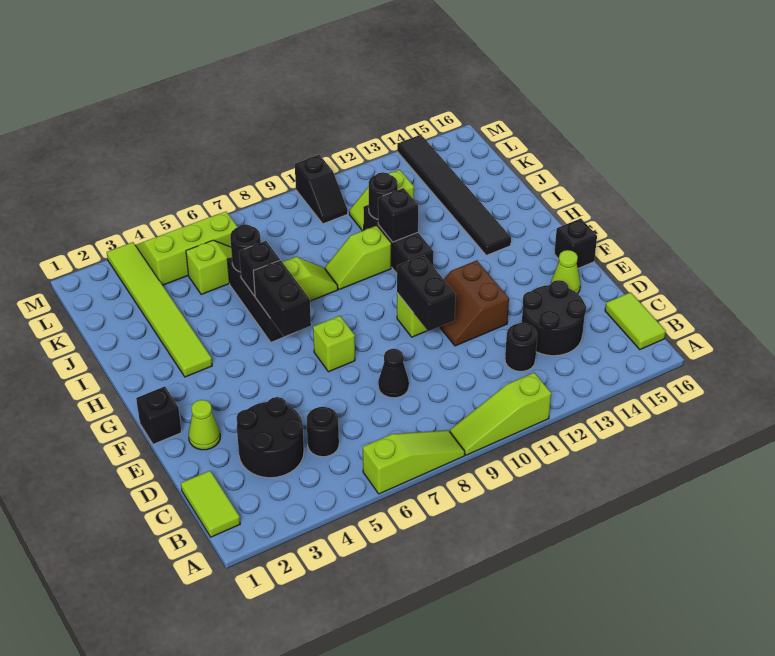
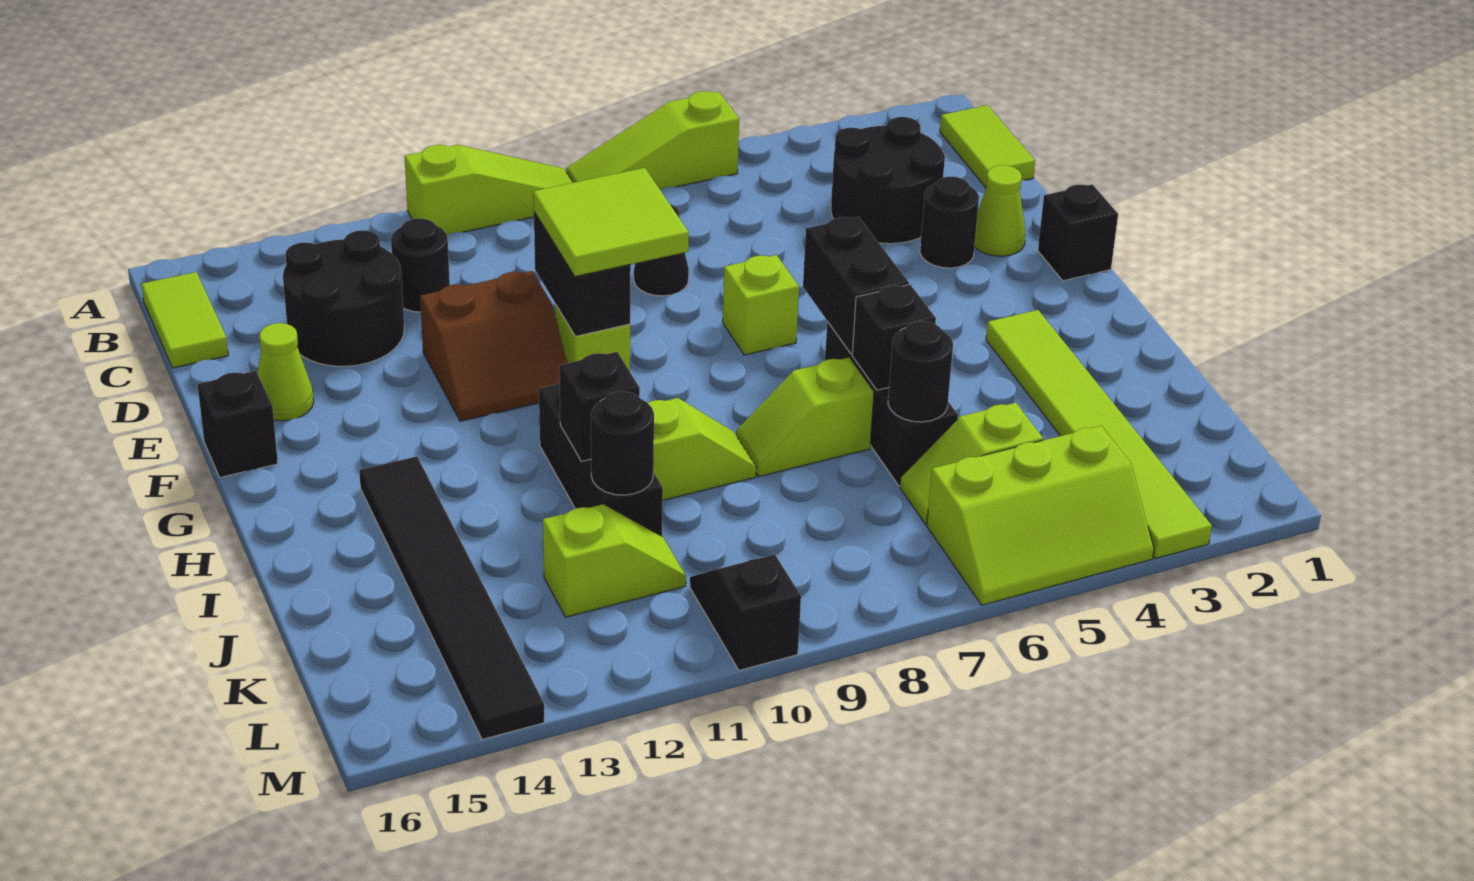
black 1x1 round brick [307,407,339,457] -> black 1x1 round brick moved to [920,177,979,268]
none -> lime 2x2 tile [533,168,689,277]
brown 2x2 slope [440,260,509,346] -> brown 2x2 slope turned to [420,271,567,421]

